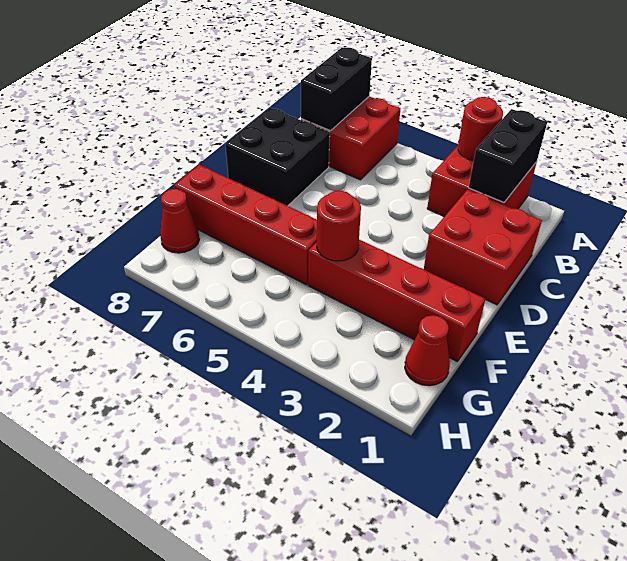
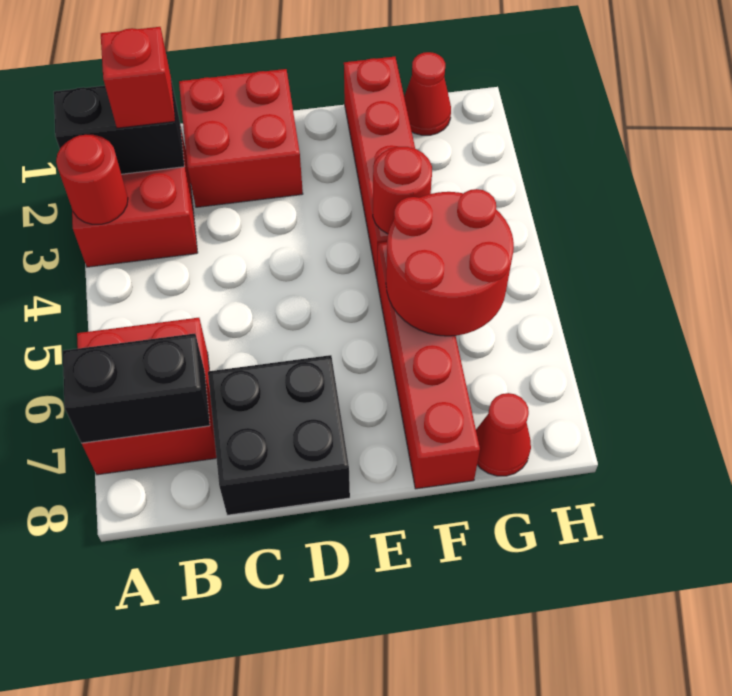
none -> red 1x1 brick [101,27,175,128]
none -> red 2x2 round brick [386,189,514,336]

